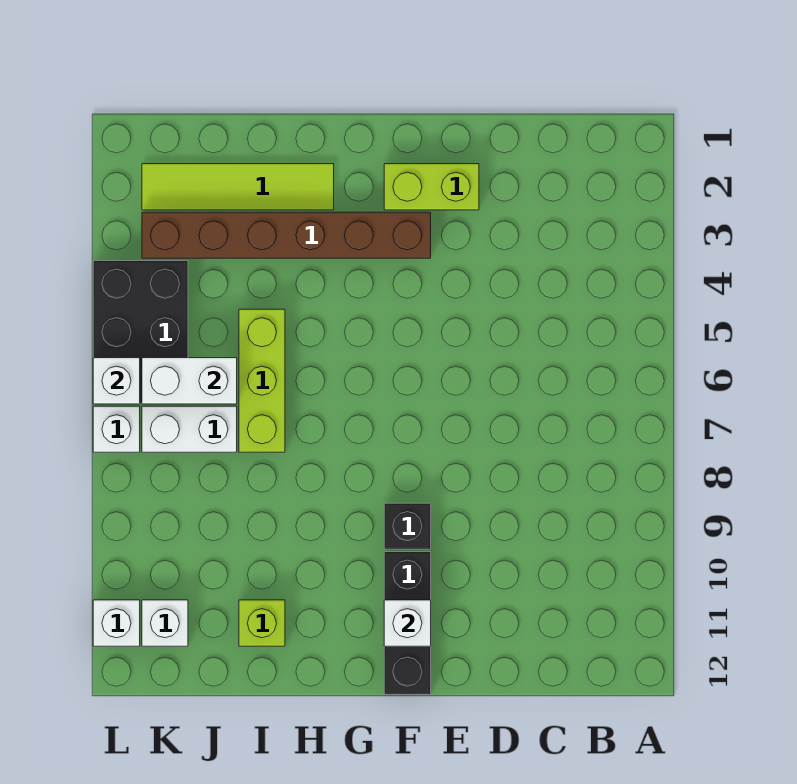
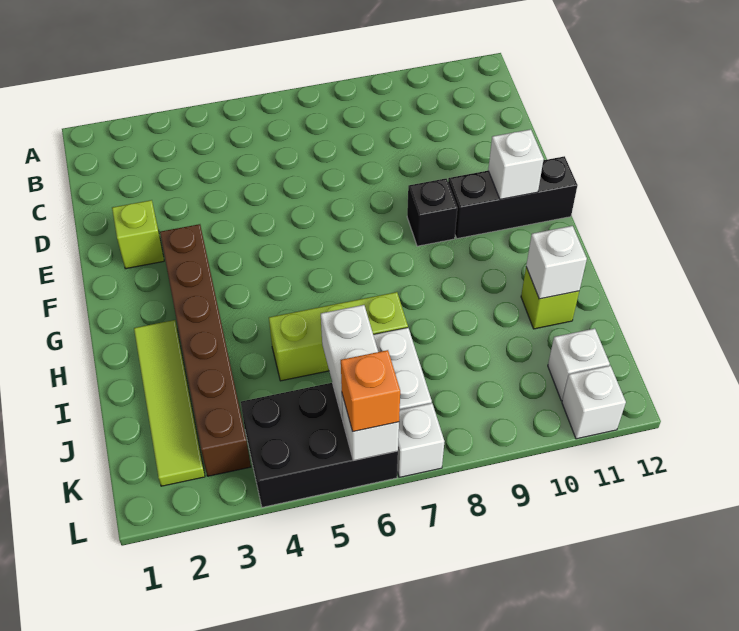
lime 1x2 brick [384,164,479,210] -> lime 1x1 brick [112,200,164,269]
none -> white 1x1 brick [526,226,587,299]
none -> orange 1x1 brick [341,350,400,432]

